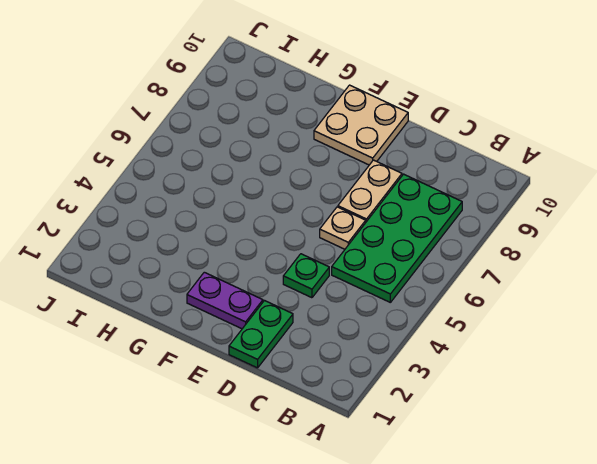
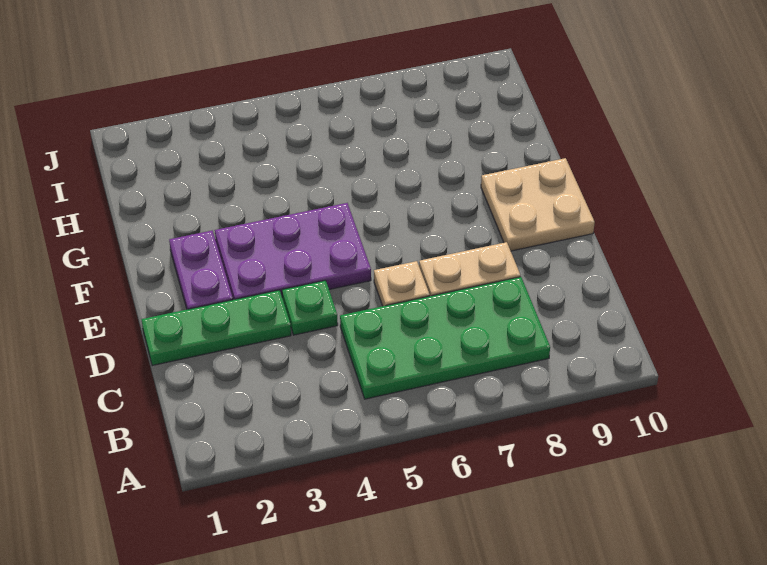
green 1x2 plate [229,301,293,368] -> green 1x3 plate [142,290,291,366]
none -> purple 2x3 plate [215,203,371,300]

